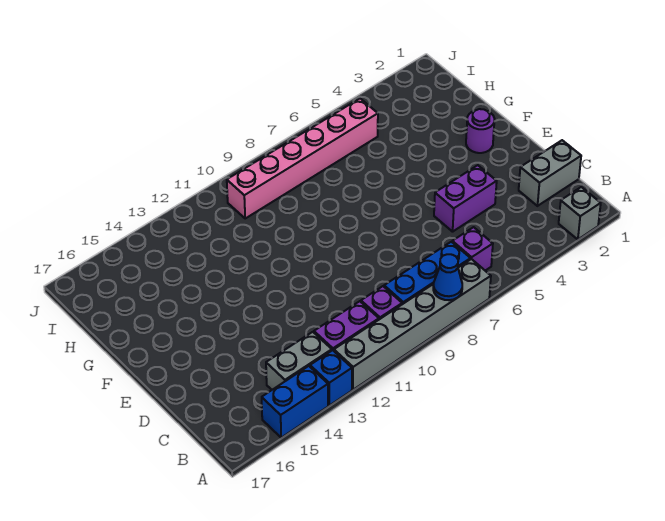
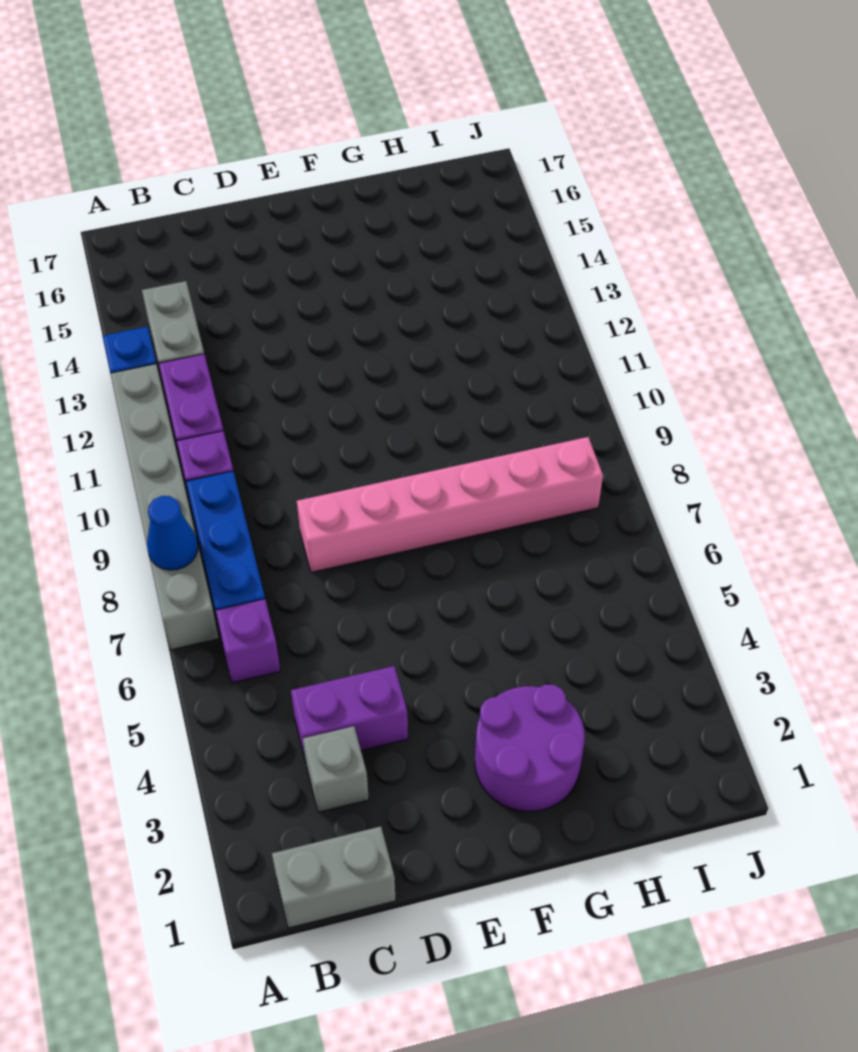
grey 1x1 brick [559,187,601,240] -> grey 1x1 brick moved to [303,726,369,812]
blue 1x2 brick [262,366,328,438] -> none
grey 1x2 brick [519,140,581,206] -> grey 1x2 brick turned to [272,826,396,928]
purple 1x2 brick [434,165,497,232] -> purple 1x2 brick turned to [291,666,408,761]
purple 1x1 round brick [466,109,495,153] -> purple 2x2 round brick [475,685,585,811]
pink 1x6 brick [227,99,378,218] -> pink 1x6 brick turned to [297,437,603,572]

